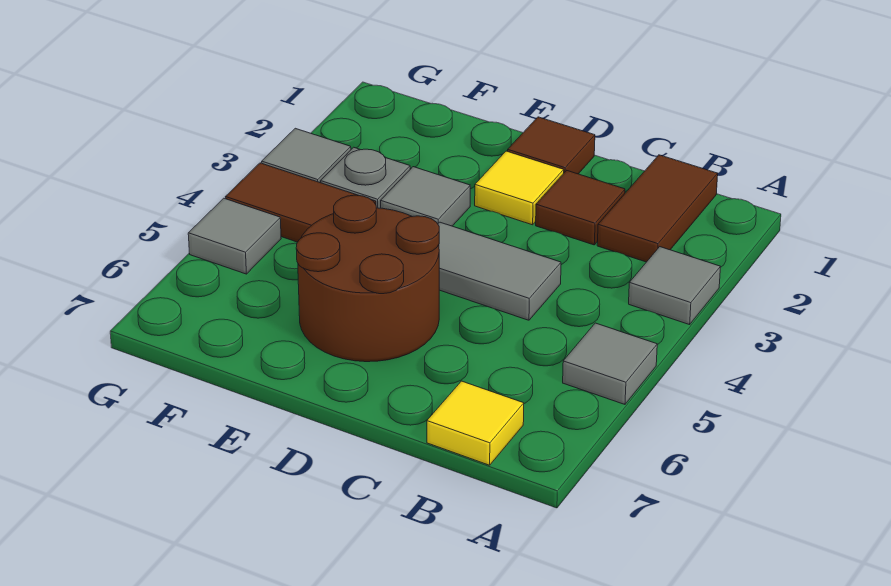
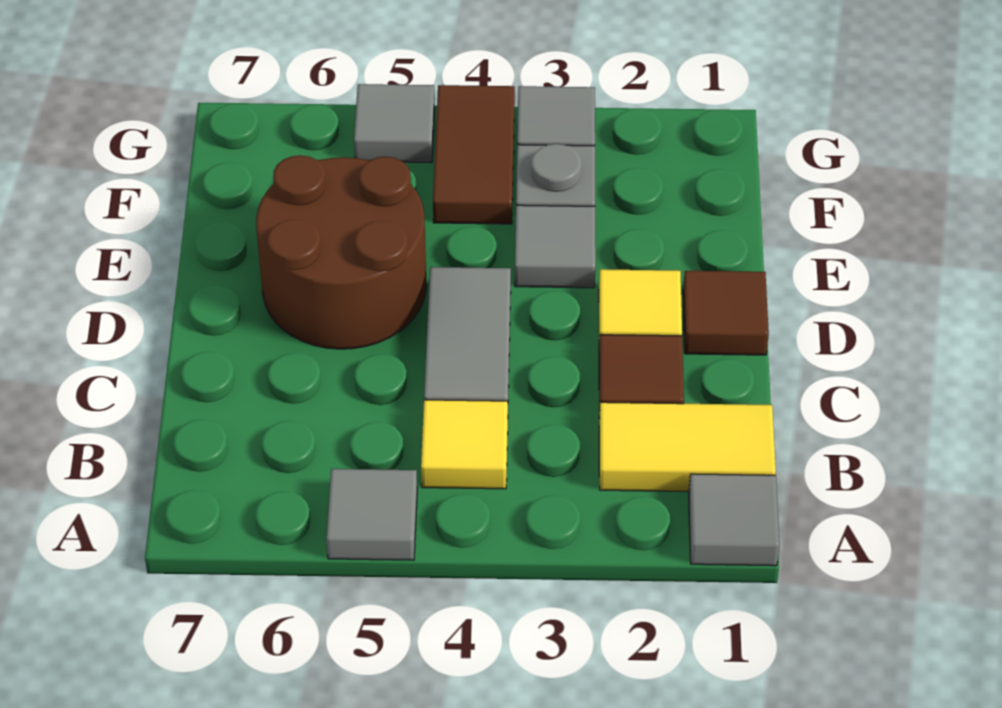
grey 1x1 tile [629,247,721,325] -> grey 1x1 tile moved to [689,474,780,566]
brown 1x2 tile [597,155,718,262] -> yellow 1x2 tile [599,402,776,491]
yellow 1x1 tile [427,381,524,465] -> yellow 1x1 tile moved to [421,400,508,489]

